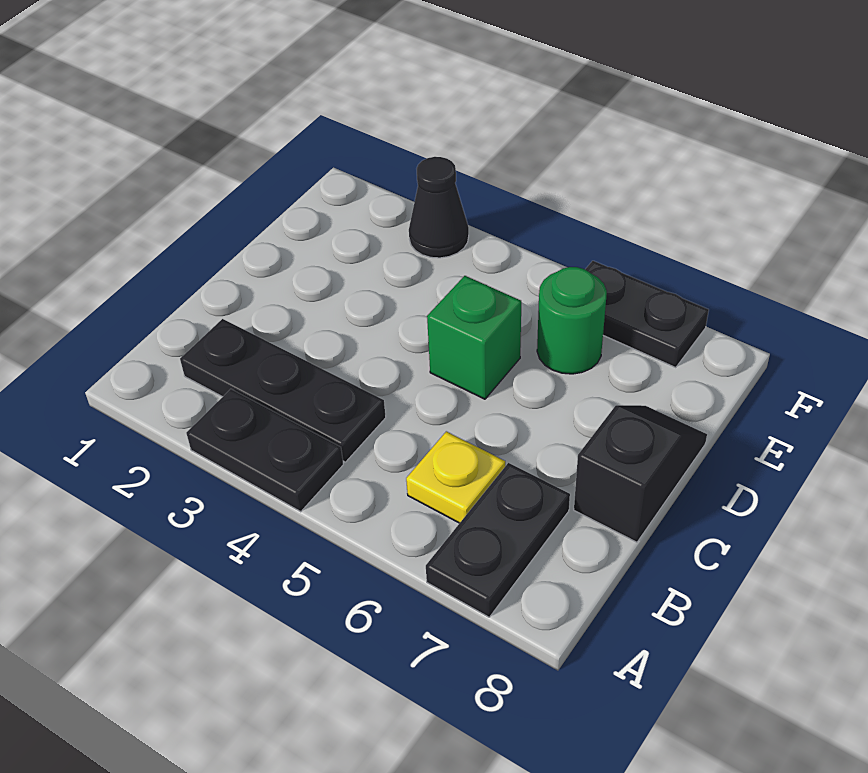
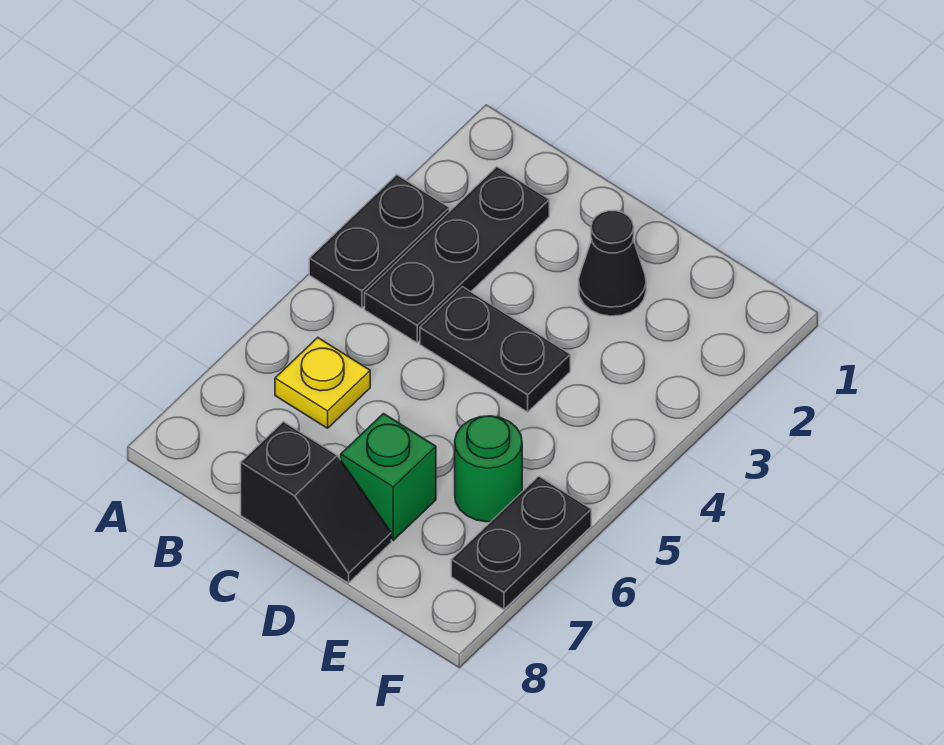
black 1x2 plate [426,463,570,617] -> black 1x2 plate moved to [420,287,570,412]
green 1x1 brick [427,276,521,399] -> green 1x1 brick moved to [341,414,436,540]
black 1x1 cone [409,157,469,258] -> black 1x1 cone moved to [579,211,646,316]

